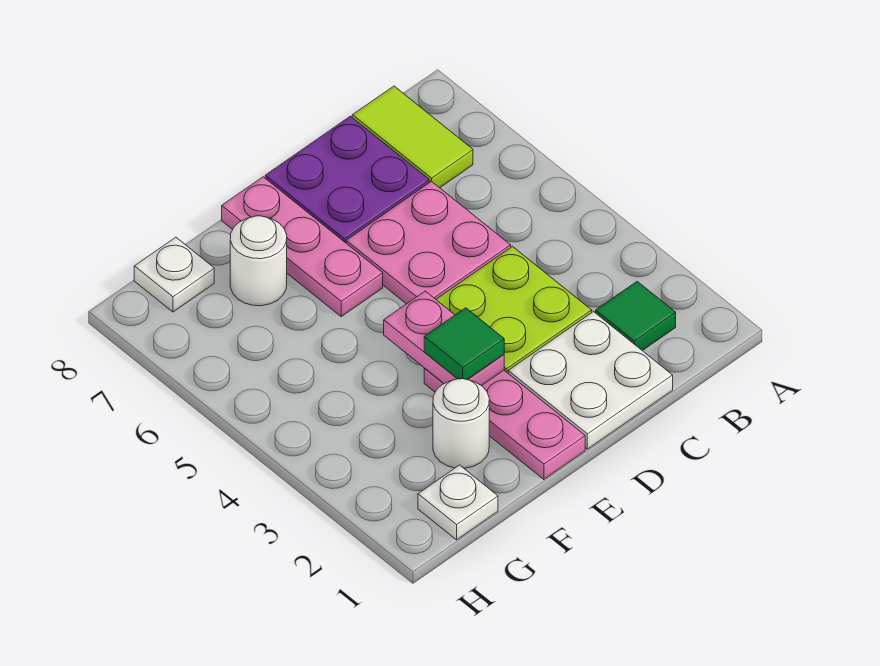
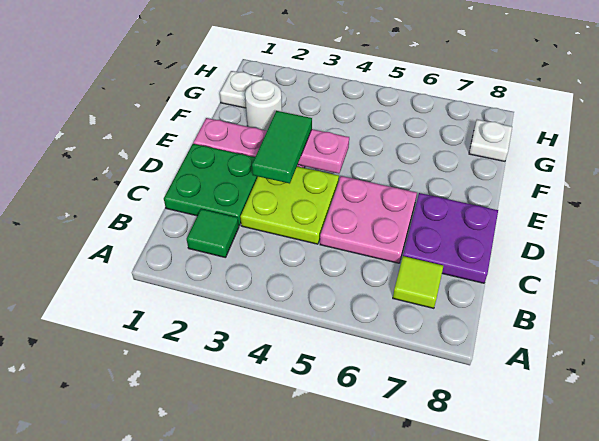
lime 1x2 tile [352,86,473,188] -> lime 1x1 tile [393,256,443,308]
white 2x2 plate [508,312,673,449] -> green 2x2 plate [164,144,258,226]
green 1x1 tile [424,308,504,380] -> green 1x2 tile [252,111,312,184]
pink 1x3 plate [222,177,383,316] -> none
white 1x1 round brick [230,216,287,306] -> none

